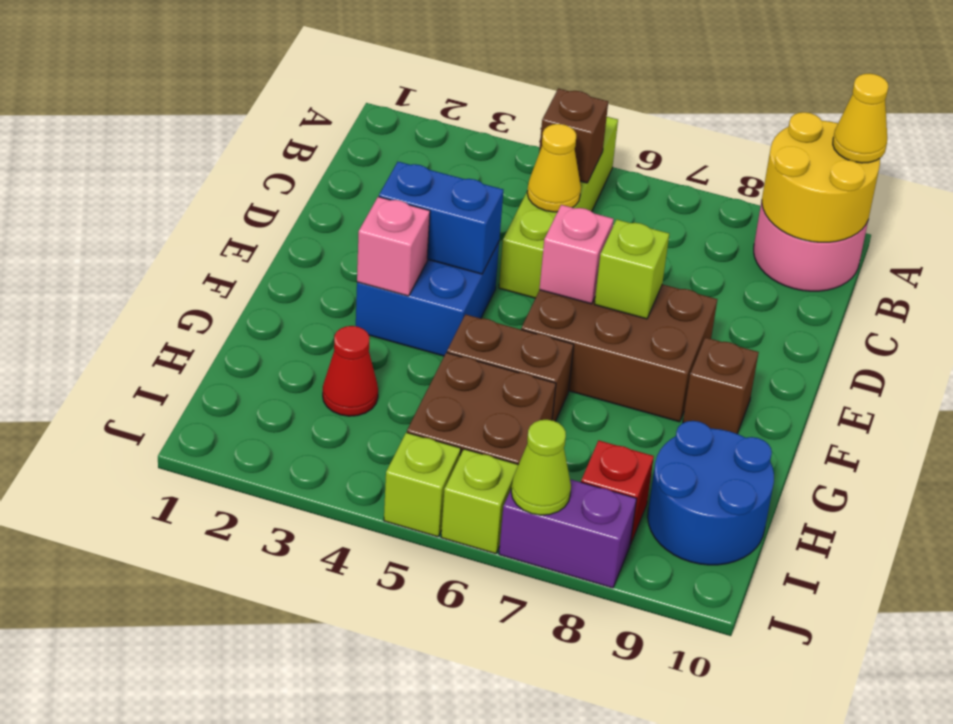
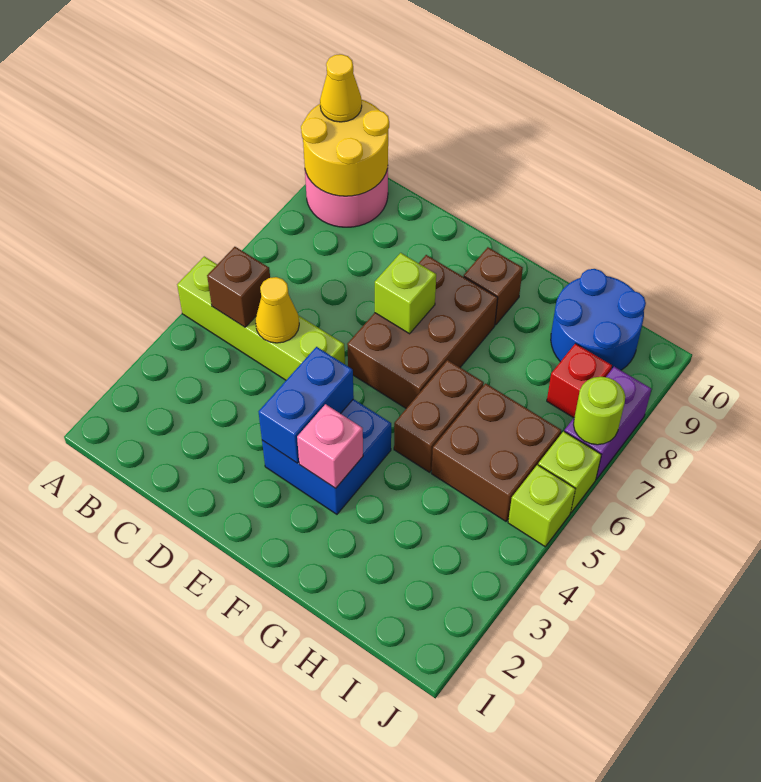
pink 1x1 brick [539,205,614,304] -> none
red 1x1 cone [323,326,378,416] -> none
lime 1x1 cone [511,420,571,515] -> lime 1x1 round brick [574,377,625,445]

